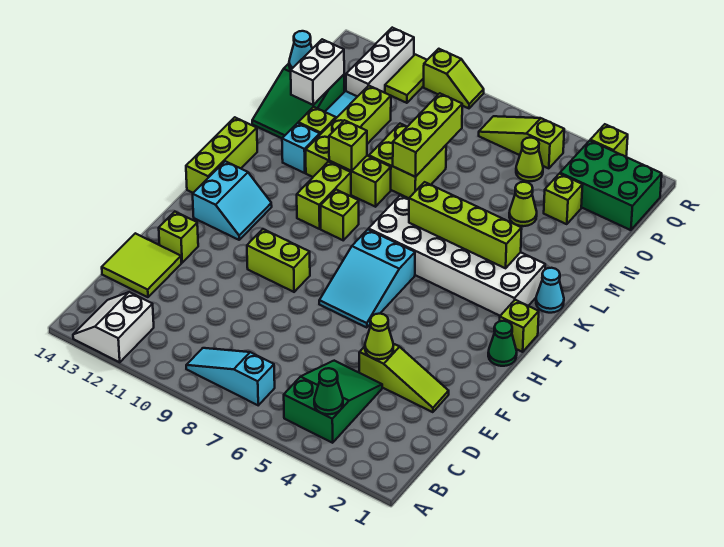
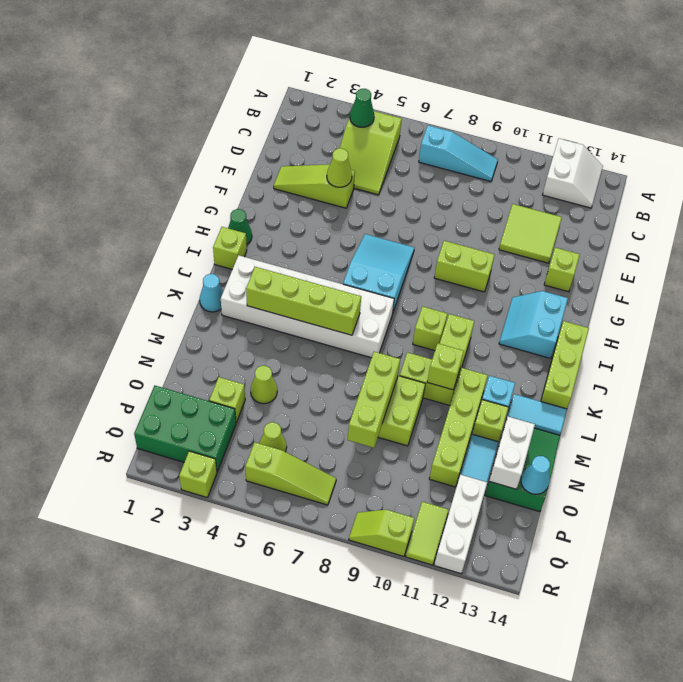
green 2x3 slope [284,361,382,443] -> lime 2x3 slope [340,111,402,195]
lime 2x2 tile [102,233,181,297] -> lime 2x2 tile moved to [499,204,562,263]
none -> cyan 1x2 tile [507,394,567,435]

